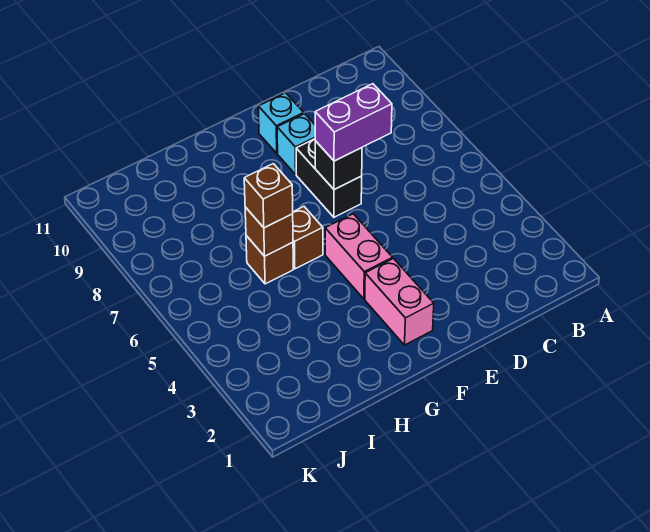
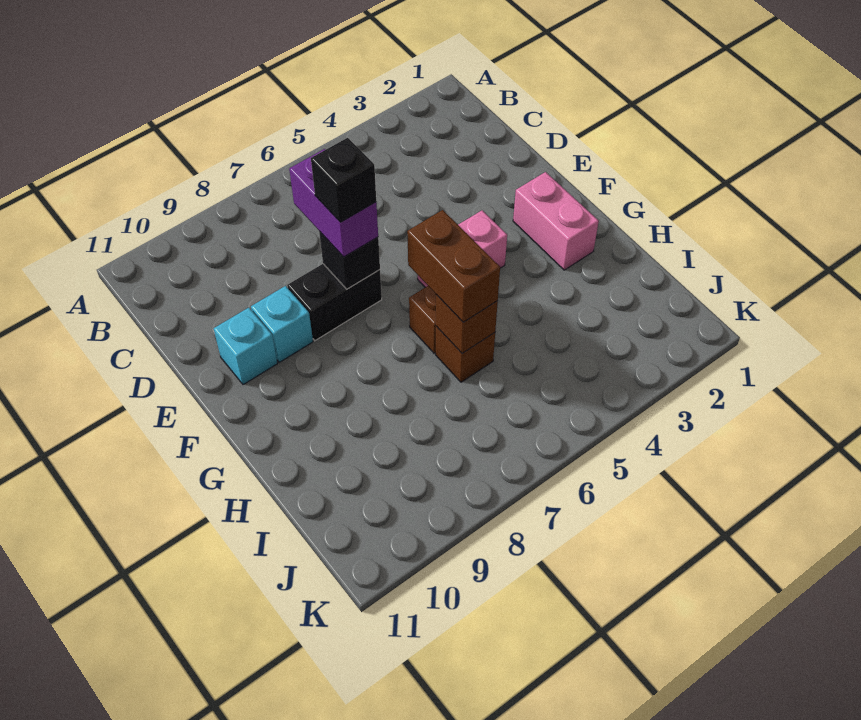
none -> black 1x1 brick [311,138,376,222]
pink 1x2 brick [365,259,434,345] -> pink 1x2 brick turned to [513,172,599,270]
brown 1x1 brick [244,164,293,228] -> brown 1x2 brick [407,210,500,322]

